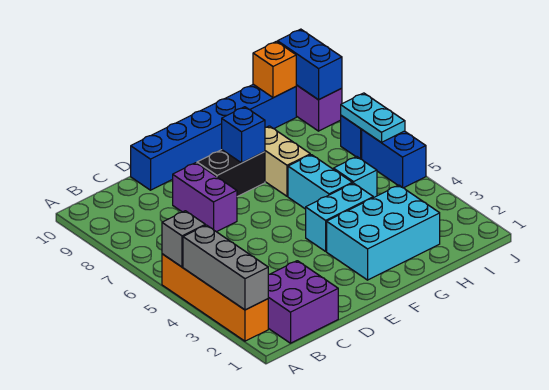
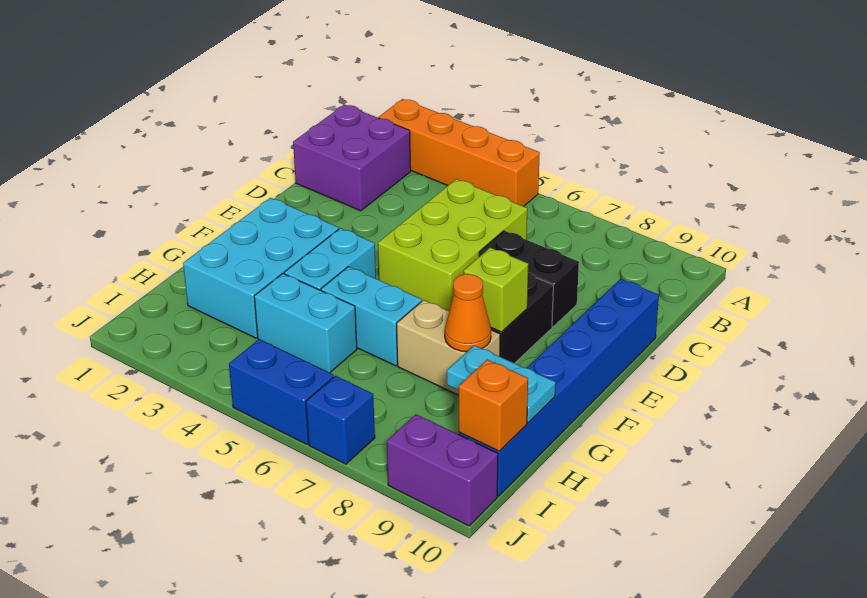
grey 1x3 brick [183,225,268,310] -> none
grey 1x1 brick [162,211,205,267] -> none
none -> lime 2x3 brick [378,179,527,311]
purple 1x2 brick [173,163,237,232] -> black 1x2 brick [479,231,579,327]
blue 1x1 brick [222,107,265,163] -> lime 1x1 brick [464,247,528,332]
none -> orange 1x1 cone [445,274,491,352]
cyan 1x1 brick [334,157,377,198] -> cyan 1x2 brick [254,274,357,373]
cyan 1x2 plate [341,93,405,142] -> cyan 1x2 plate moved to [447,345,556,423]
blue 1x2 brick [278,29,342,100] -> none

